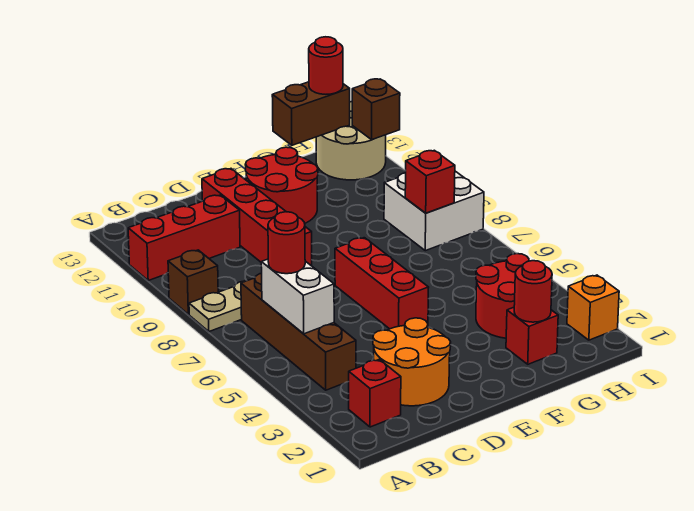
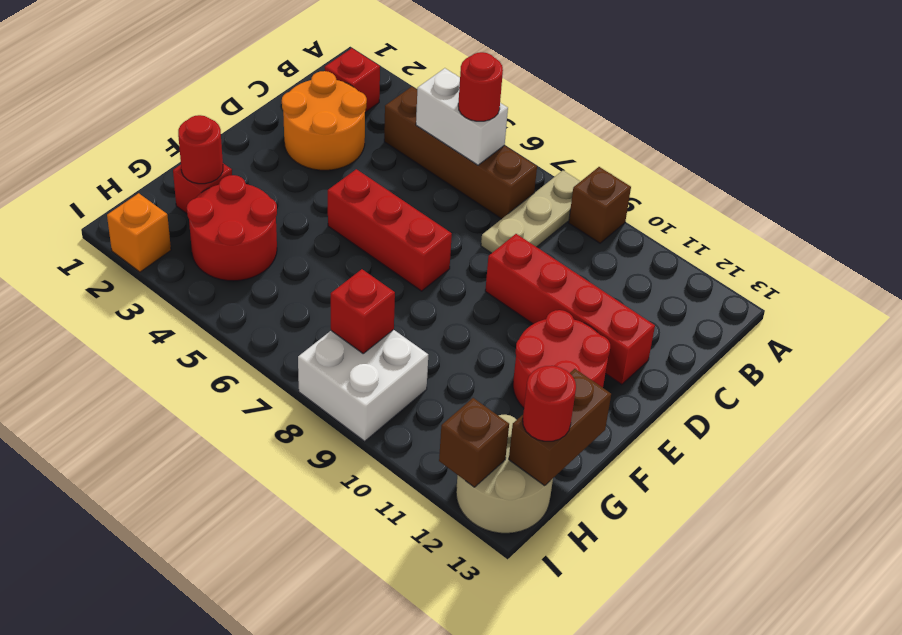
red 1x3 brick [128,195,240,280] -> none

